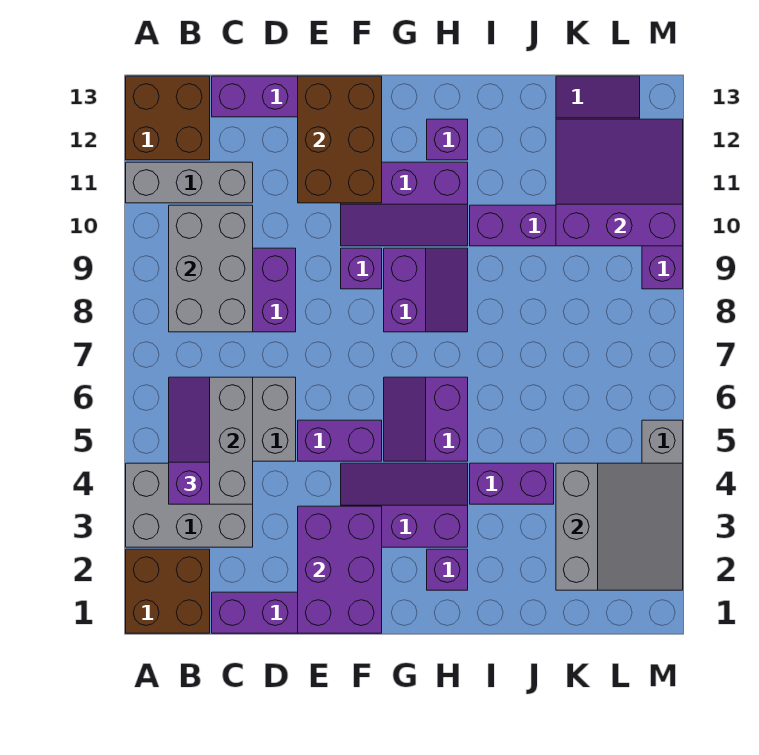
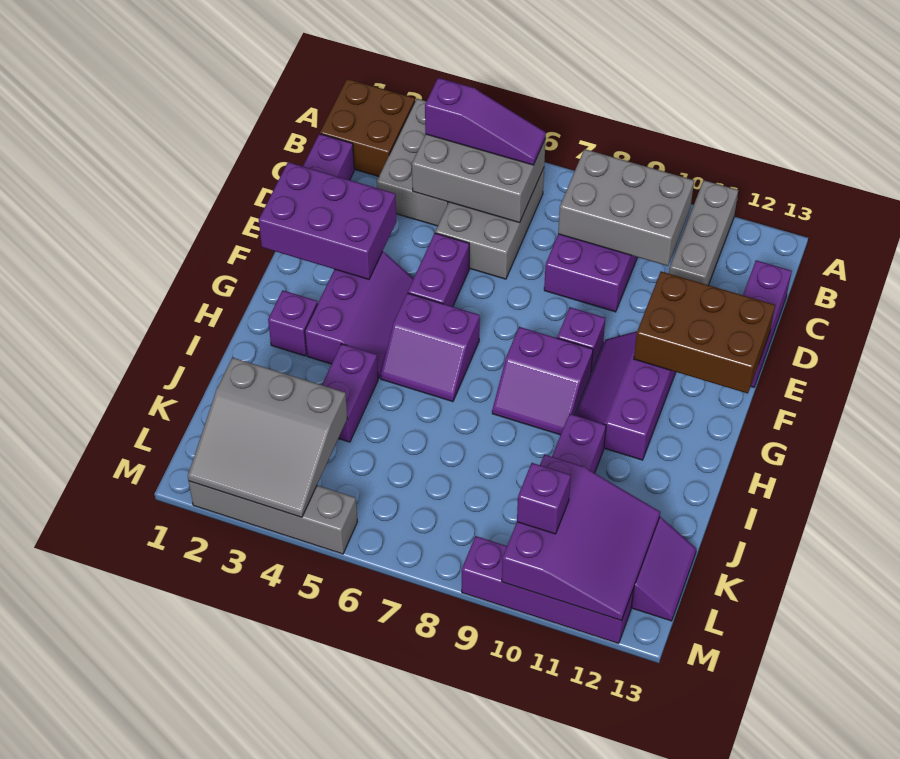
brown 2x2 brick [126,76,210,160] -> none
purple 2x2 slope [384,377,468,461] -> purple 2x2 slope turned to [381,293,480,402]
purple 1x1 brick [427,119,468,160] -> purple 1x1 brick moved to [517,463,571,534]

